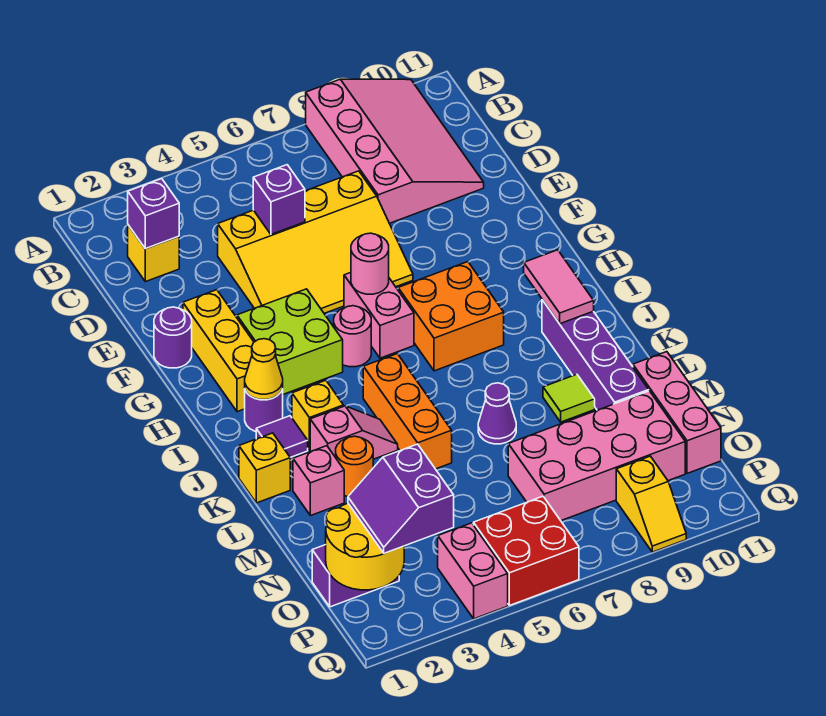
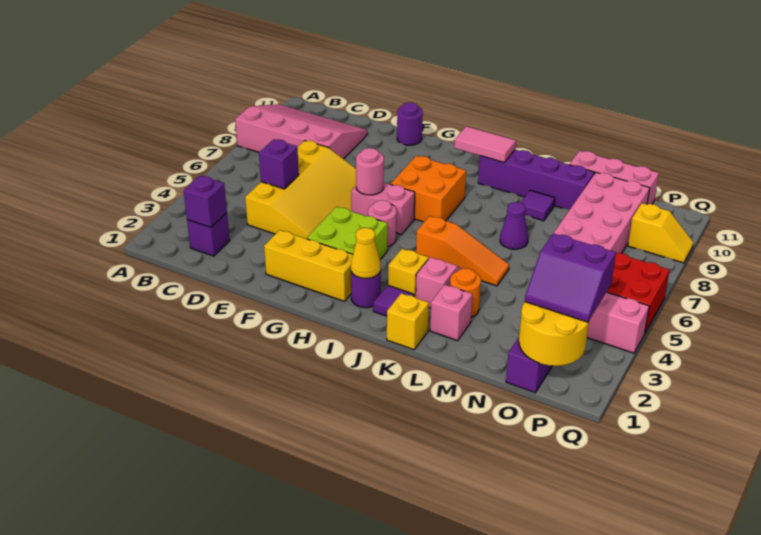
yellow 1x1 brick [128,225,179,282] -> purple 1x1 brick [187,213,230,256]
purple 1x1 round brick [154,307,192,368] -> purple 1x1 round brick moved to [397,102,423,145]
orange 1x3 brick [363,354,452,469] -> orange 1x3 slope [416,216,509,286]
lime 1x1 tile [543,374,595,422] -> purple 1x1 tile [521,190,555,221]

